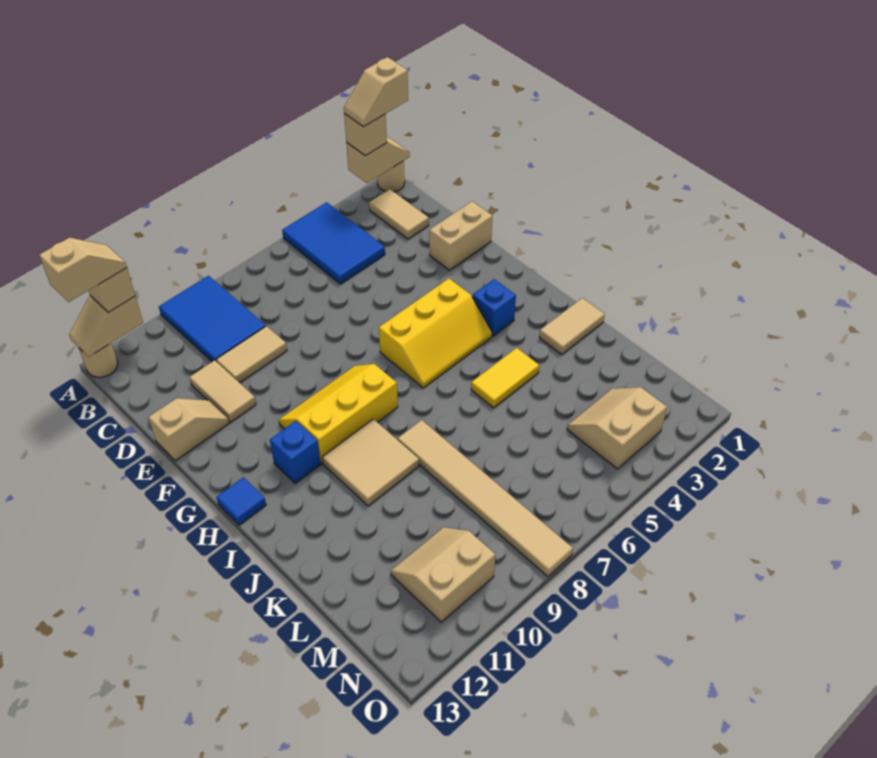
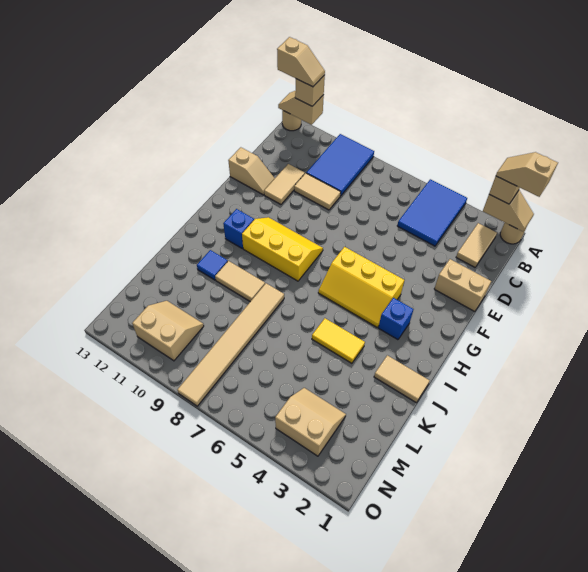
blue 1x1 tile [217,477,266,525] -> blue 1x1 tile moved to [197,250,228,280]
tan 2x2 tile [322,419,419,506] -> tan 1x2 tile [215,261,265,302]

